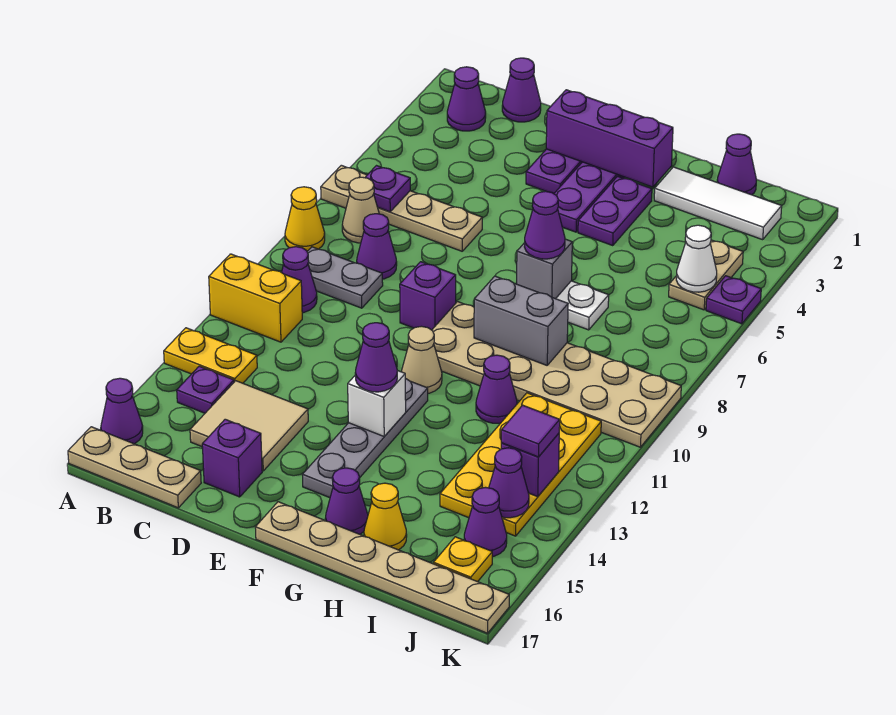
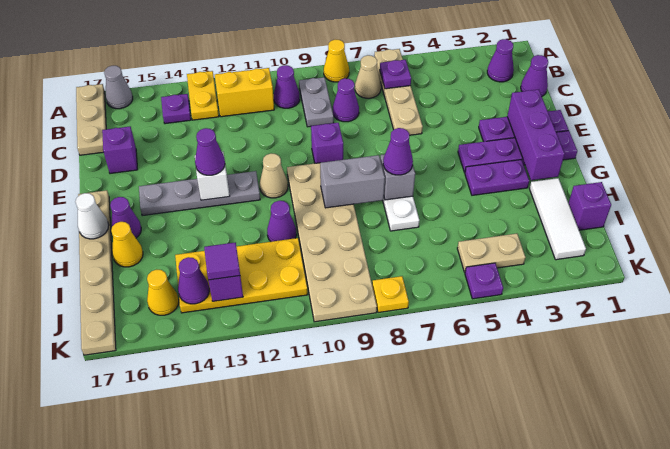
yellow 1x2 brick [209,254,302,342] -> yellow 1x2 brick turned to [215,68,274,117]
purple 1x1 cone [101,378,143,444] -> grey 1x1 cone [104,66,133,109]
tan 2x2 tile [190,381,308,471] -> none
grey 1x2 brick [474,276,568,365] -> grey 1x2 brick turned to [320,155,385,208]
purple 1x1 cone [717,134,756,195] -> purple 1x1 brick [569,182,611,230]
white 1x1 cone [676,225,717,292] -> white 1x1 cone moved to [75,193,109,239]
purple 1x1 cone [464,487,507,557] -> yellow 1x1 cone [147,270,179,315]
yellow 1x1 plate [433,537,492,582] -> yellow 1x1 plate moved to [372,276,409,313]

